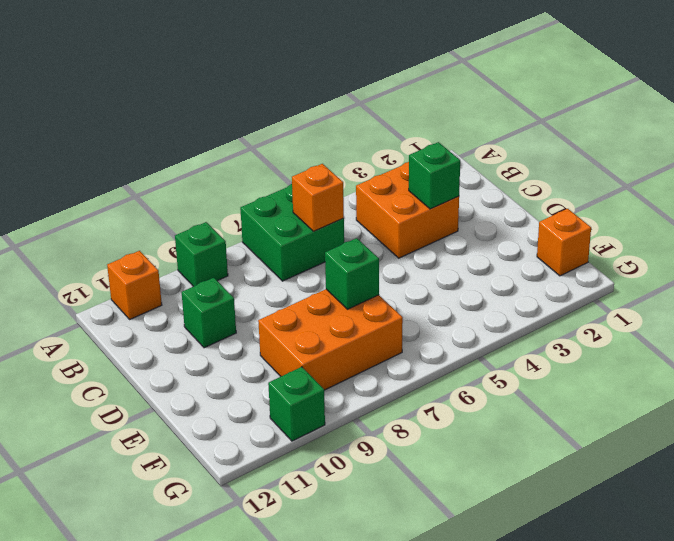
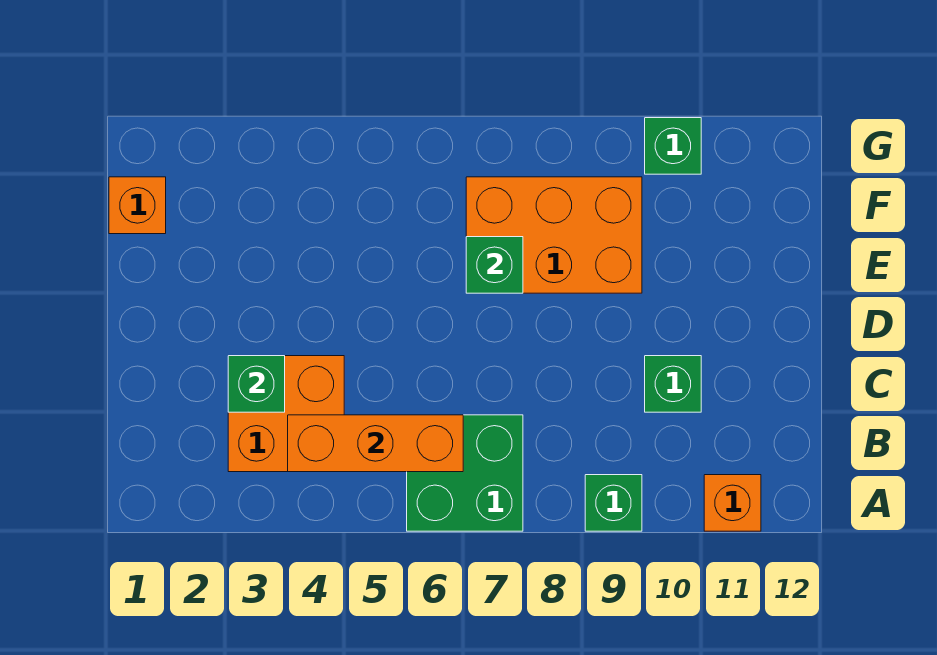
orange 1x1 brick [292,164,344,231] -> orange 1x3 brick [288,415,463,472]

